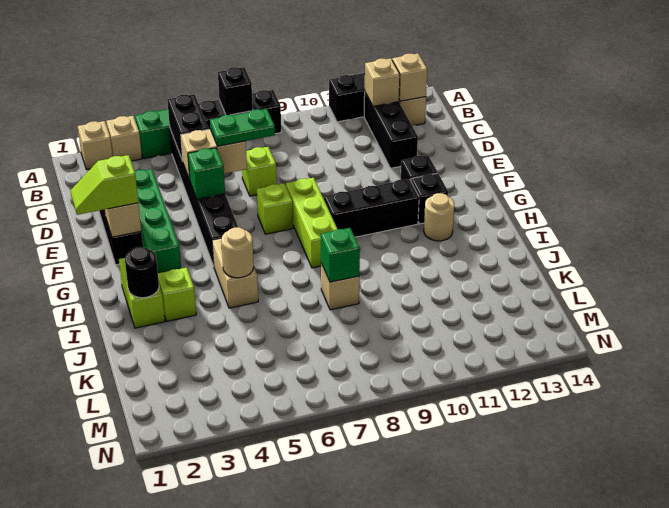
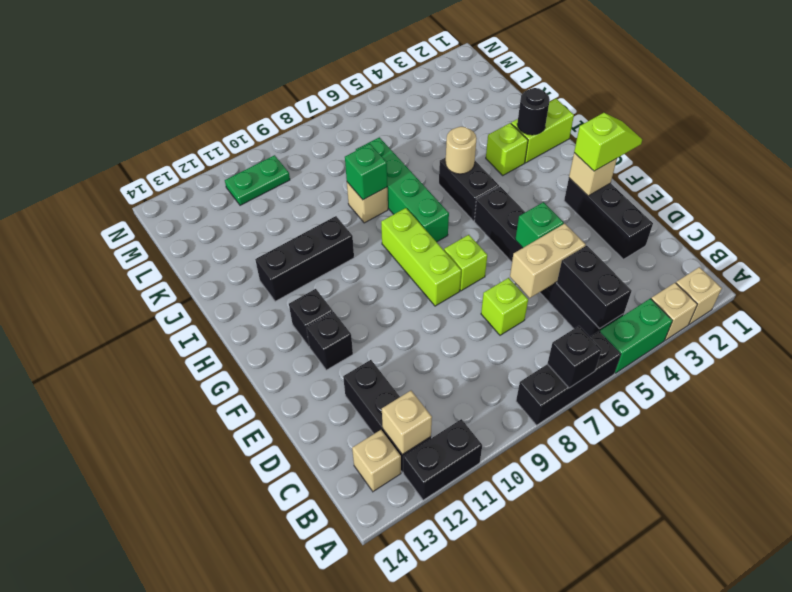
tan 1x1 brick [392,54,427,101] -> none
green 1x4 brick [135,169,181,273] -> green 1x4 brick moved to [356,137,449,242]
green 1x2 plate [210,109,275,146] -> green 1x2 plate moved to [225,155,290,205]
black 1x3 brick [324,179,419,237] -> black 1x3 brick moved to [255,216,354,301]
lime 1x2 brick [119,258,165,328] -> lime 1x2 brick turned to [511,99,574,163]
tan 1x2 brick [212,238,258,308] -> black 1x2 brick [439,157,499,221]
tan 1x1 round brick [424,193,454,241] -> none

